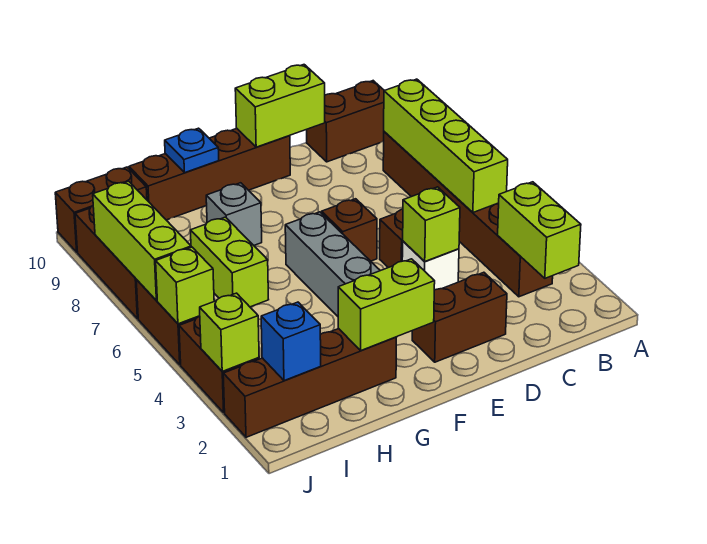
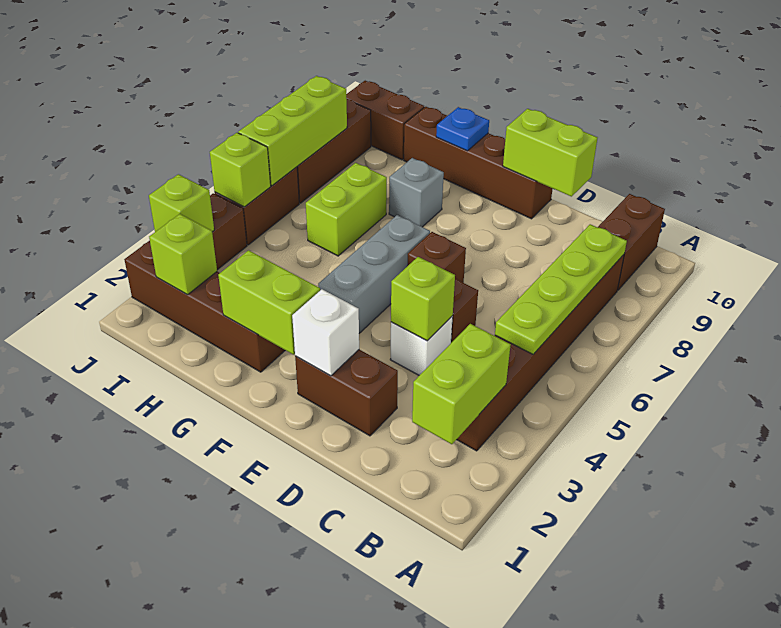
lime 1x4 brick [384,79,508,212] -> lime 1x4 plate [495,224,627,354]
brown 1x2 brick [307,81,384,162] -> brown 1x2 brick turned to [597,194,665,290]
none -> white 1x1 brick [292,289,359,376]
blue 1x1 brick [261,302,321,381] -> lime 1x1 brick [149,214,217,295]

